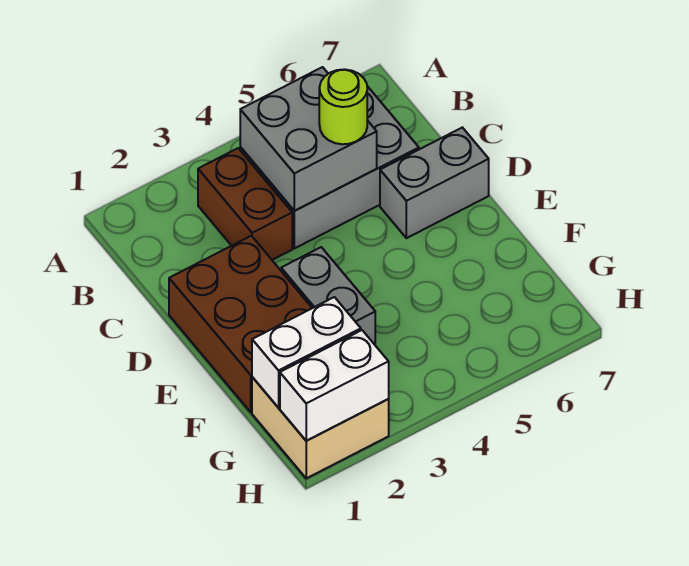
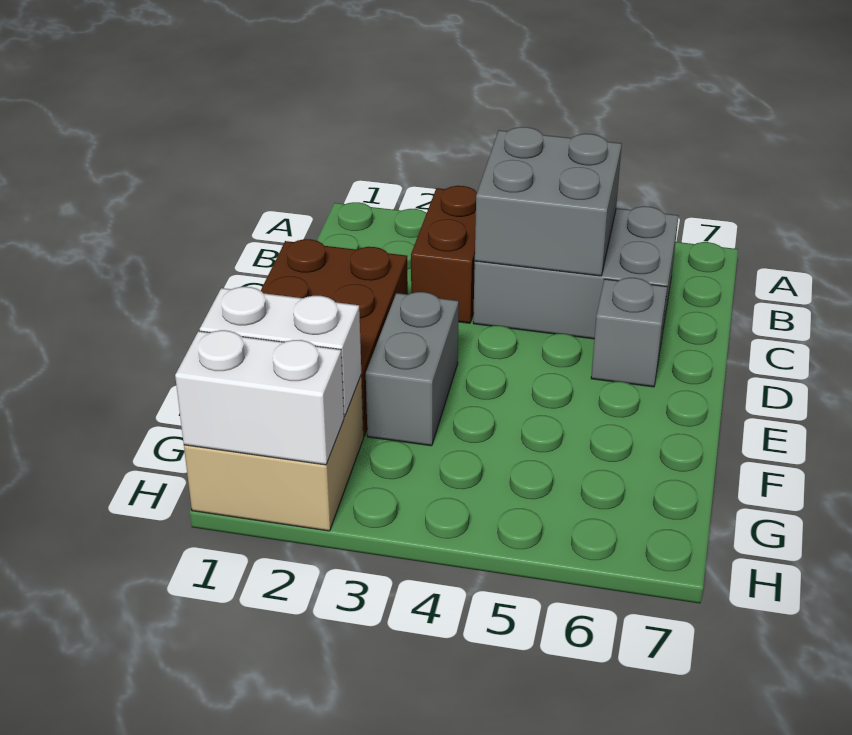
lime 1x1 round brick [319,69,367,144] -> none
grey 1x2 brick [380,127,489,238] -> grey 1x1 brick [591,278,667,387]

